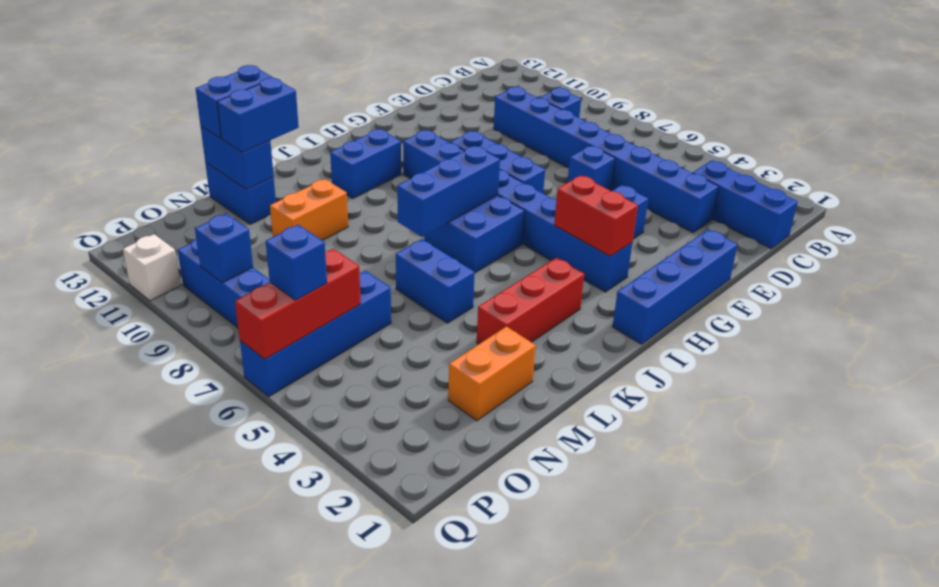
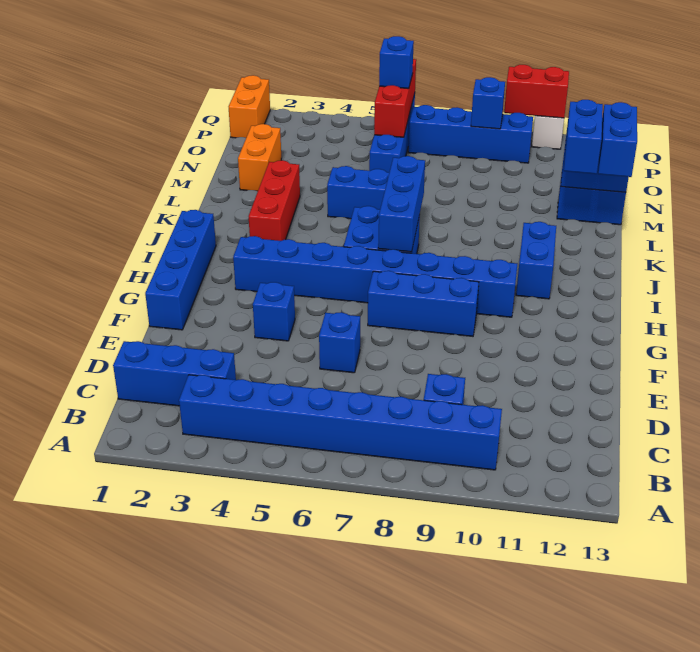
blue 1x8 brick [493,87,719,233] -> blue 1x8 brick moved to [179,375,502,470]
red 1x2 brick [554,175,638,256] -> red 1x2 brick moved to [504,65,569,118]
orange 1x2 brick [270,179,348,240] -> orange 1x2 brick moved to [229,75,270,138]

